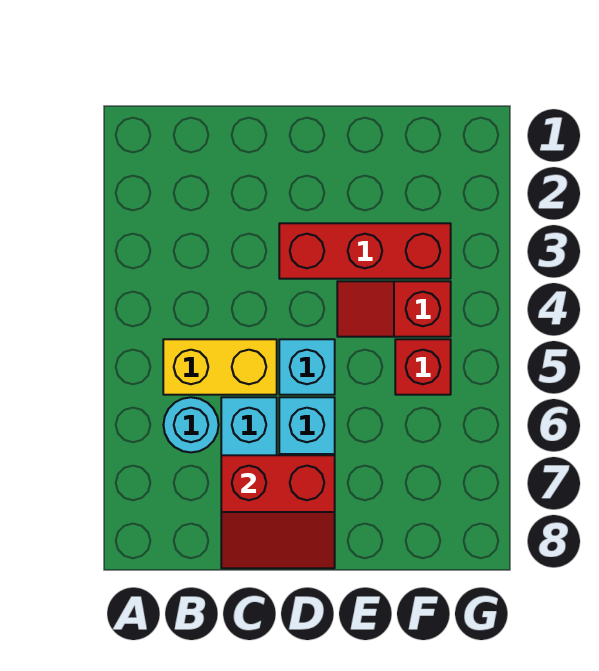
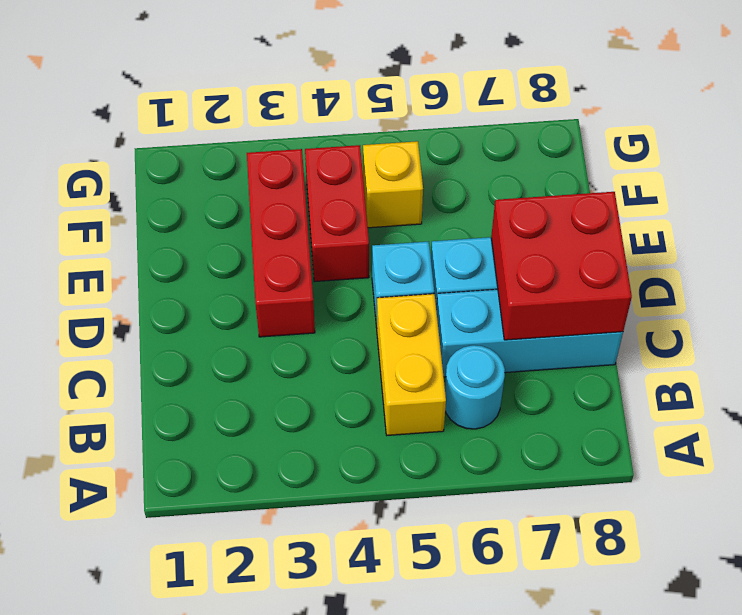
red 2x2 slope [221,455,335,568] -> red 2x2 brick [491,192,632,340]
red 1x2 slope [337,281,451,337] -> red 1x2 brick [305,145,369,282]
red 1x1 brick [395,339,451,395] -> yellow 1x1 brick [363,141,423,228]

